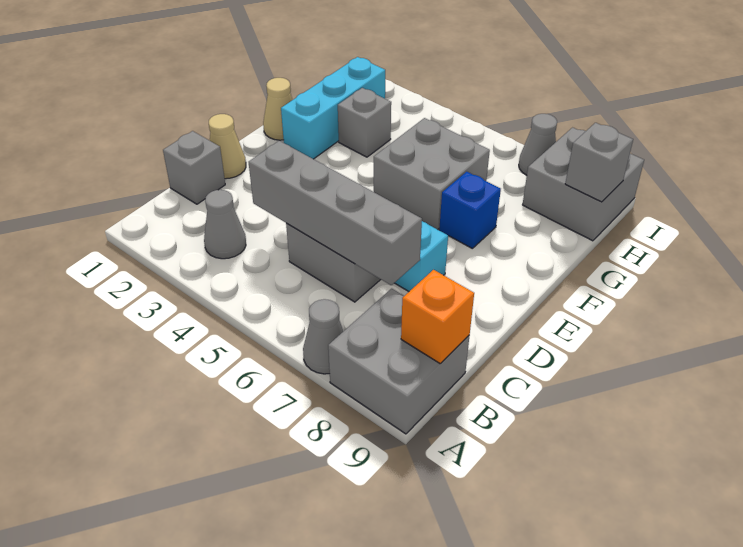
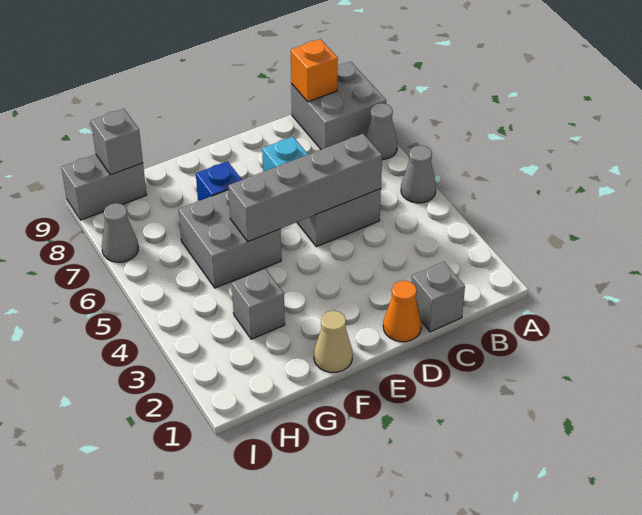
grey 1x1 cone [204,190,246,259] -> grey 1x1 cone moved to [401,145,436,203]
grey 1x4 brick [249,141,422,285] -> grey 1x4 brick turned to [228,134,382,242]
tan 1x1 cone [209,114,246,179] -> orange 1x1 cone [383,281,422,342]
cyan 1x3 brick [281,57,386,159] -> none
grey 2x2 brick [523,128,644,241] -> grey 1x2 brick [61,154,147,220]

